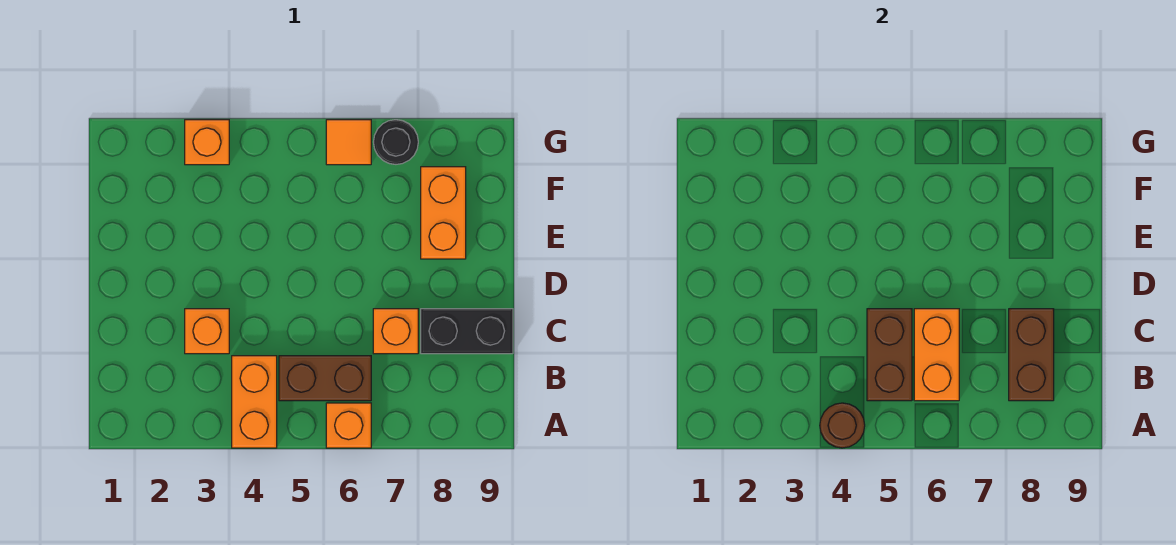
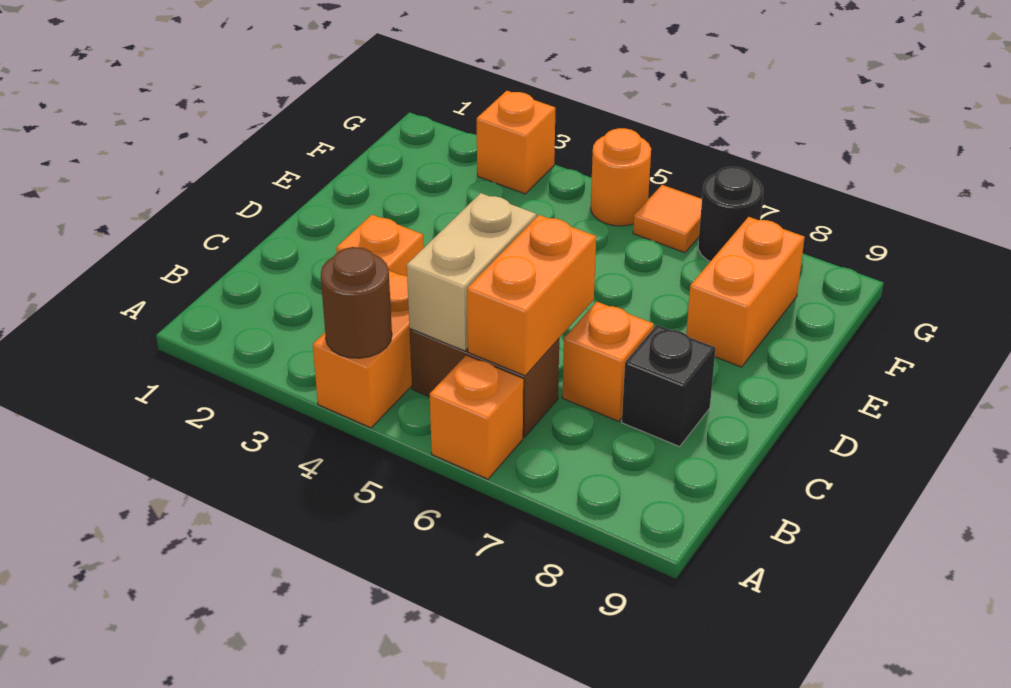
brown 1x2 brick [867,309,912,401] -> tan 1x2 brick [407,193,536,351]
brown 1x2 brick [1009,309,1054,401] -> none
black 1x2 brick [421,309,513,354] -> black 1x1 brick [622,325,716,447]
none -> orange 1x1 round brick [591,128,651,226]

